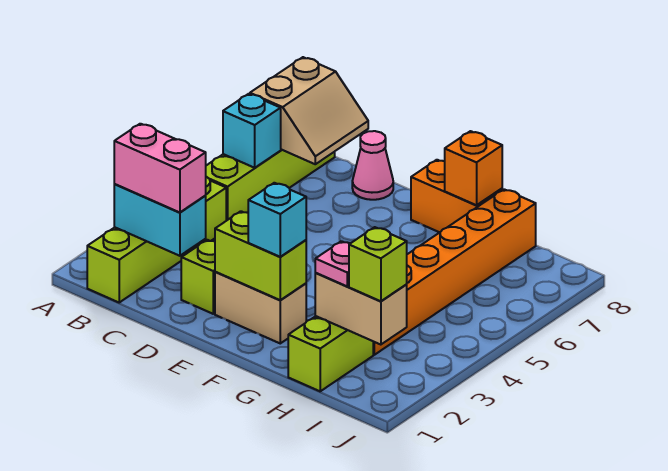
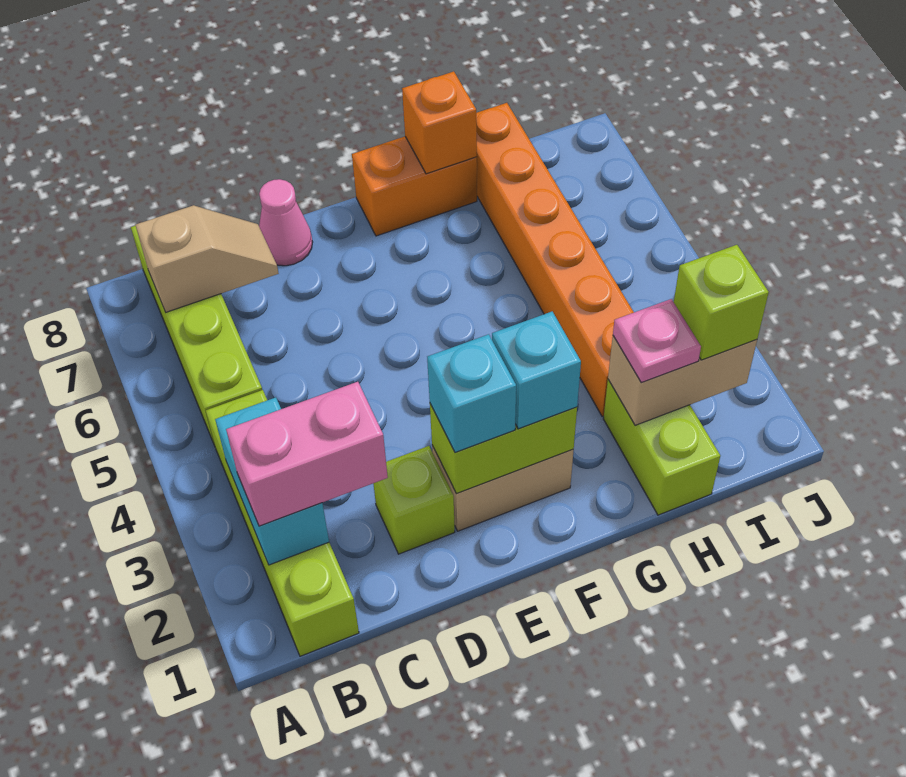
cyan 1x2 brick [114,184,206,256] -> cyan 1x2 brick turned to [215,397,329,565]
cyan 1x1 brick [223,94,281,168] -> cyan 1x1 brick moved to [427,334,516,452]
tan 2x2 slope [250,57,368,164] -> tan 1x2 slope [135,205,279,312]

